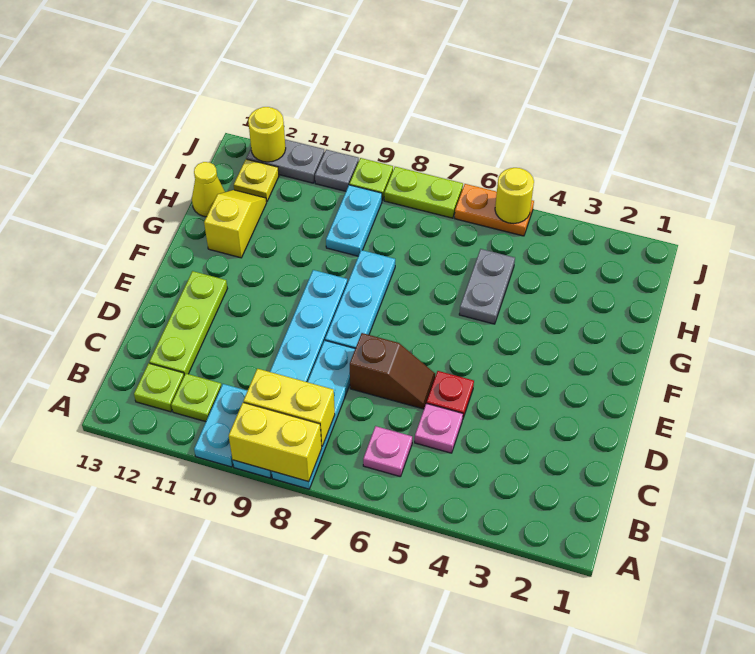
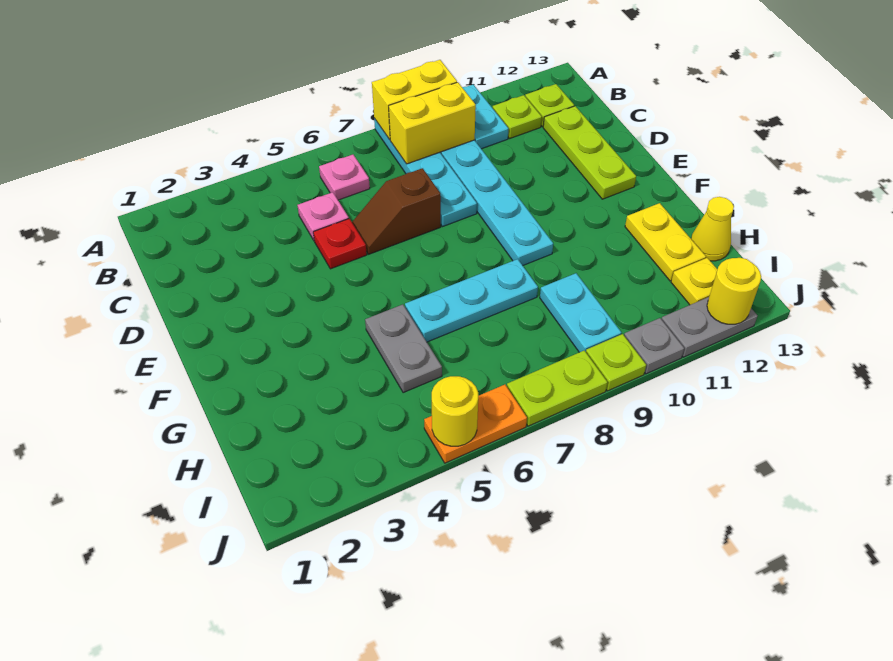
cyan 1x3 plate [325,250,395,348] -> cyan 1x3 plate turned to [405,259,538,342]
yellow 1x2 slope [204,190,267,258] -> yellow 1x2 plate [625,203,706,281]

